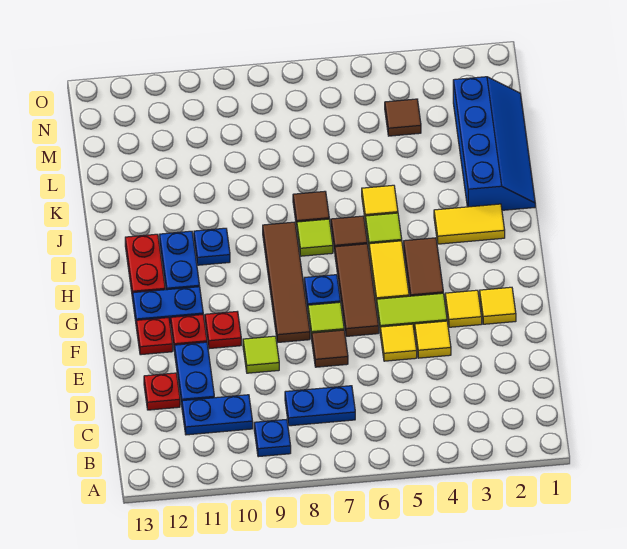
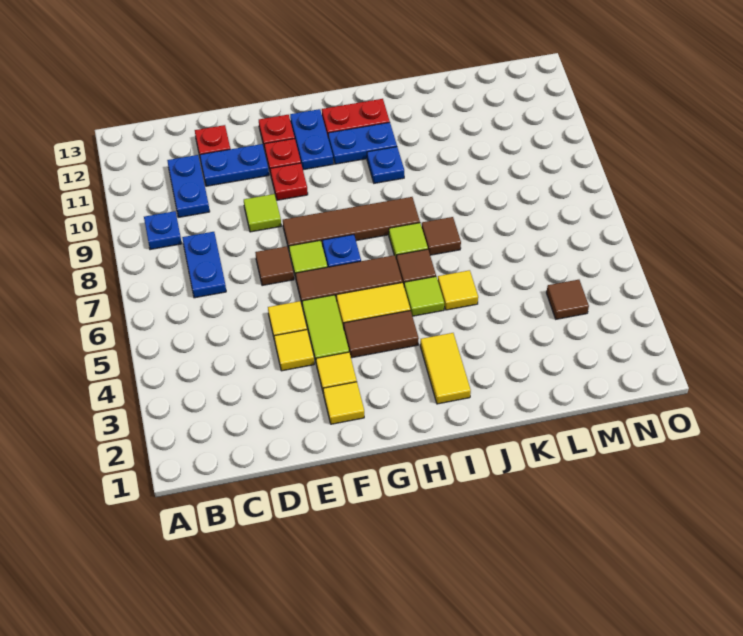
blue 2x4 slope [453,77,535,210] -> none

